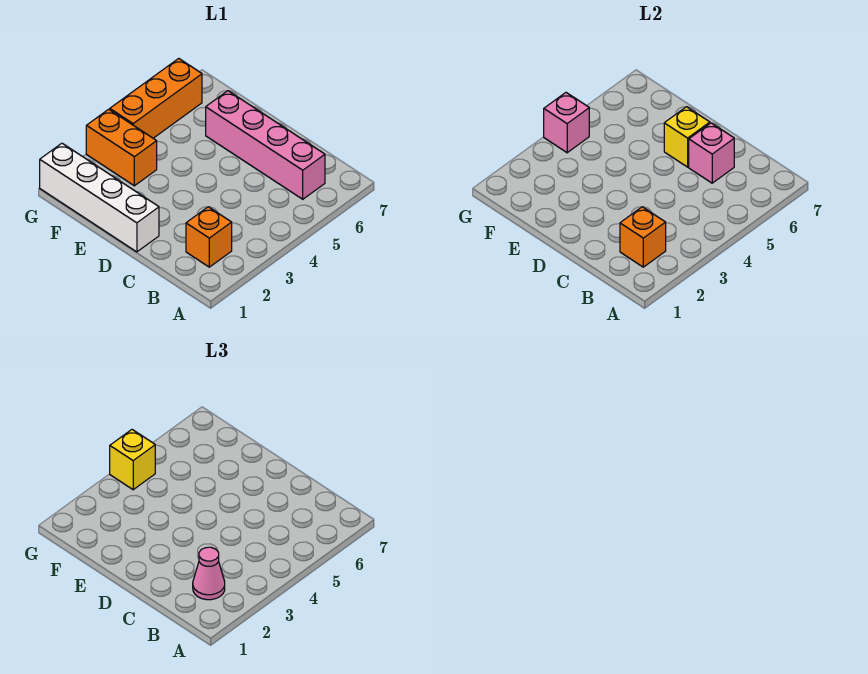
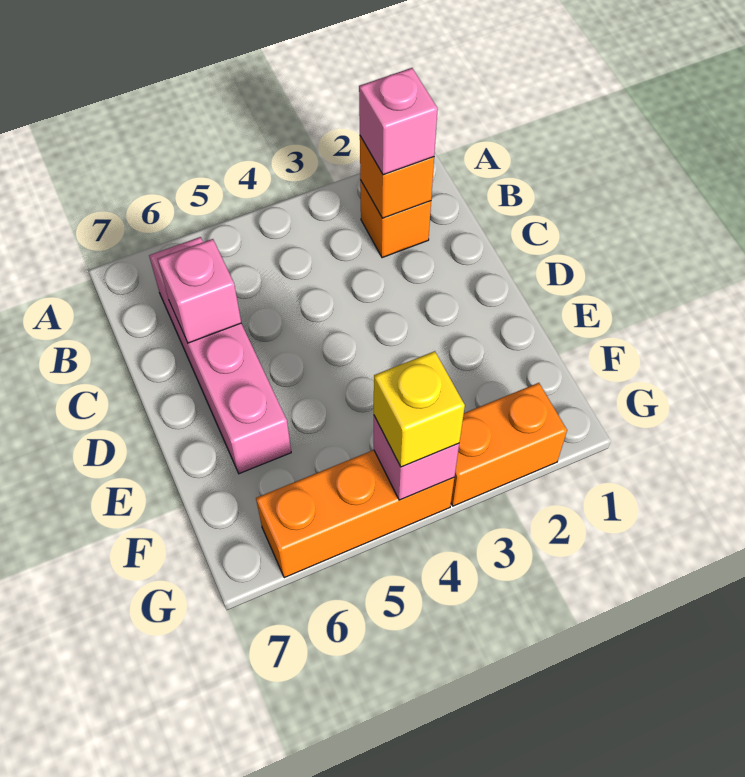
pink 1x1 cone [193,547,225,600] -> pink 1x1 brick [359,68,438,175]
white 1x4 brick [40,143,159,252] -> none
yellow 1x1 brick [664,107,710,167] -> none
orange 1x2 brick [86,109,157,186] -> orange 1x2 brick turned to [451,383,567,506]

